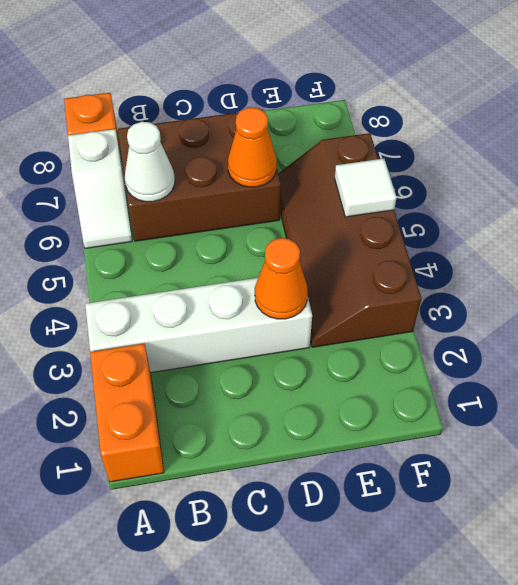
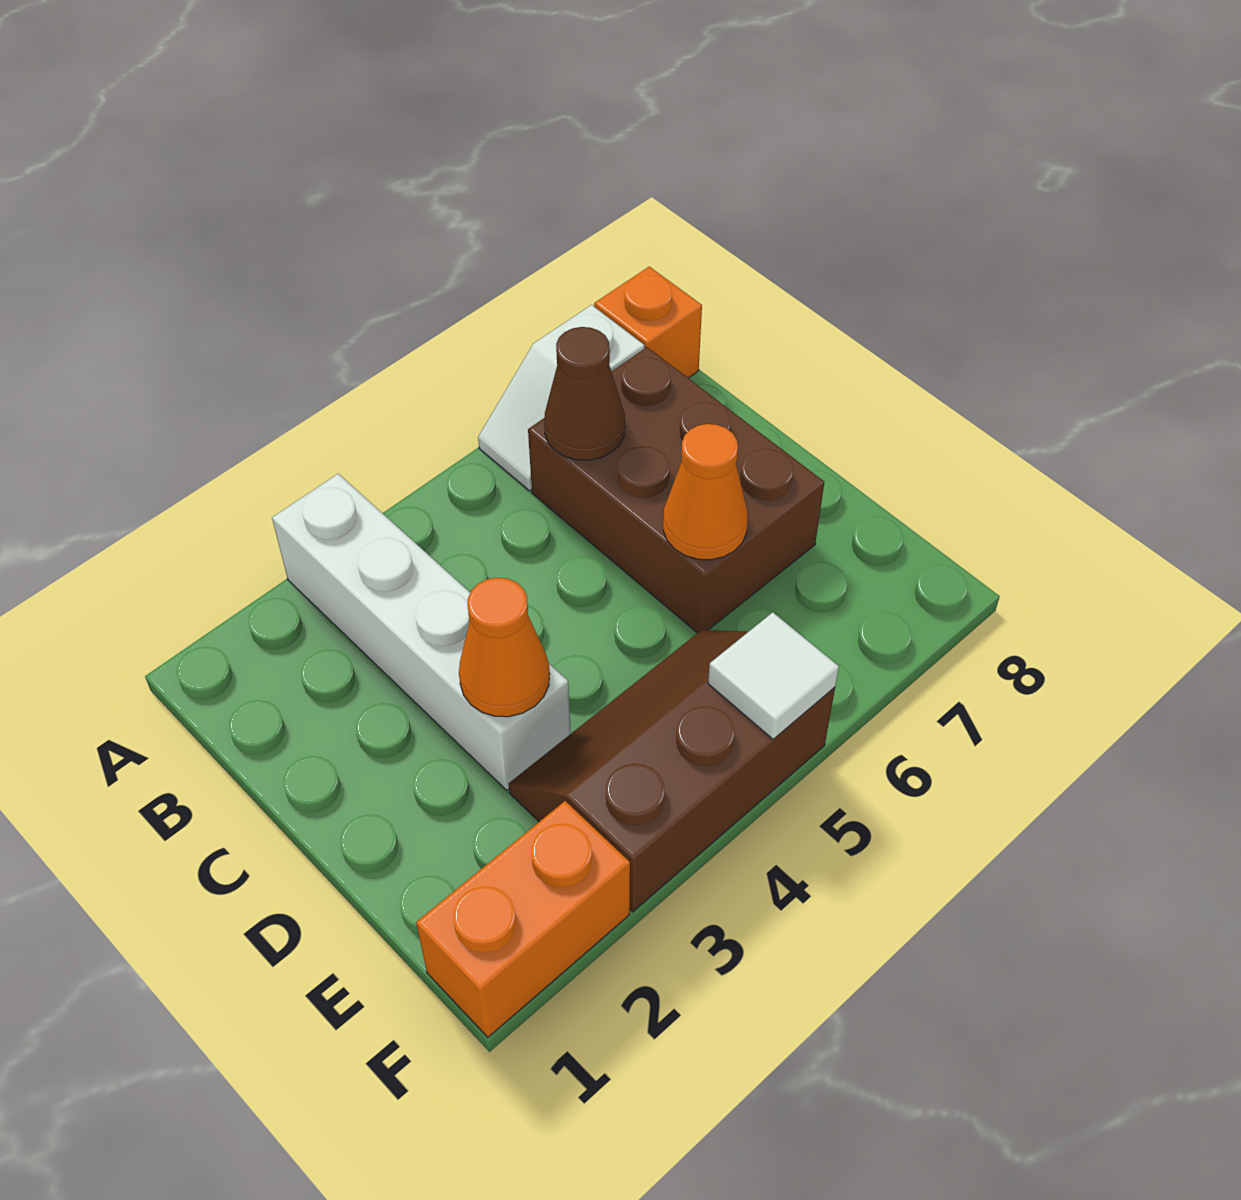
orange 1x2 brick [90,344,164,482] -> orange 1x2 brick moved to [416,801,630,1037]
white 1x1 cone [125,122,175,202] -> brown 1x1 cone [544,327,625,460]
brown 2x4 slope [278,133,421,347] -> brown 2x3 slope [509,630,835,912]

